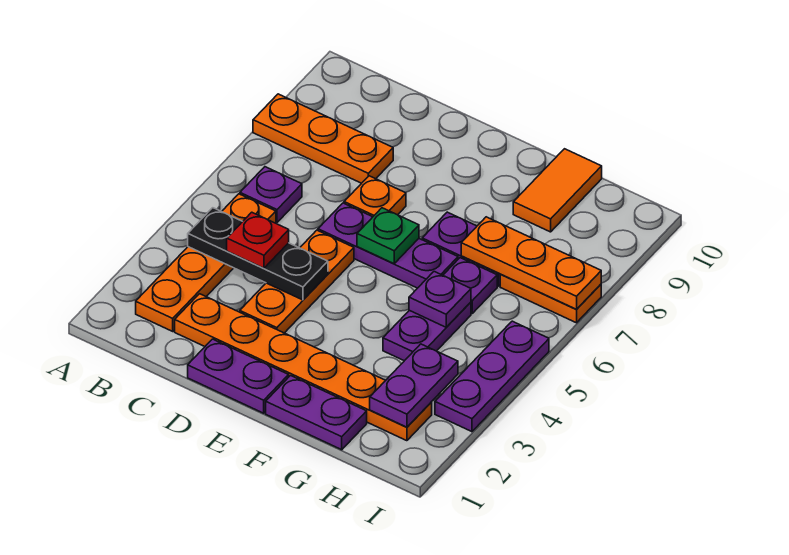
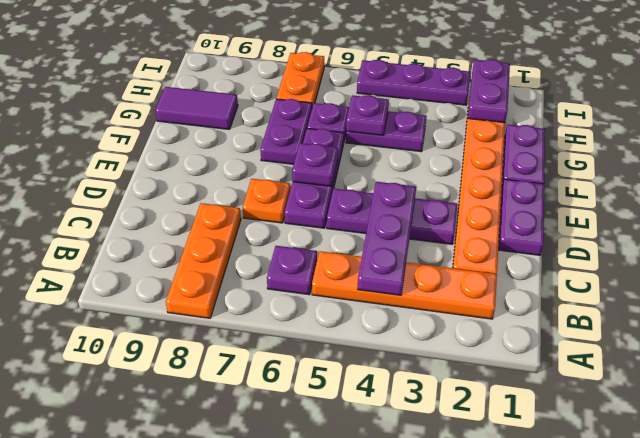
black 1x3 plate [188,208,328,300] -> purple 1x3 plate [358,182,416,295]
red 1x1 plate [227,212,289,268] -> none
orange 1x3 plate [240,230,354,333] -> purple 1x3 plate [327,189,457,244]
green 1x1 plate [357,208,419,264] -> purple 1x1 plate [292,143,338,186]
orange 1x3 plate [461,217,601,309] -> none
orange 1x2 tile [513,149,602,232] -> purple 1x2 tile [155,87,238,129]
purple 1x2 plate [370,344,458,427] -> purple 1x2 plate turned to [468,59,510,123]

